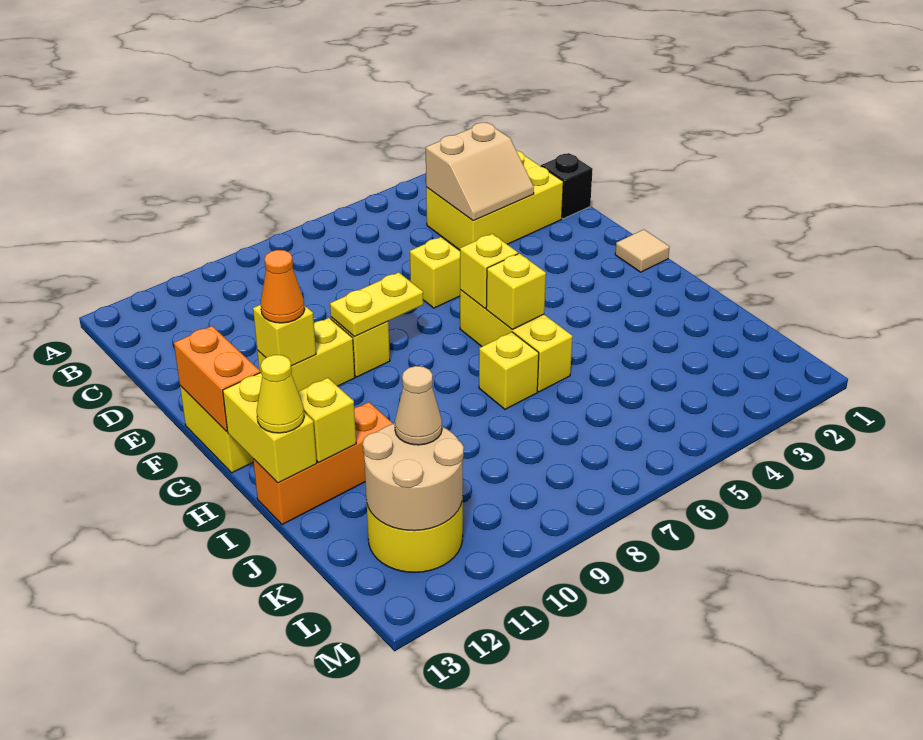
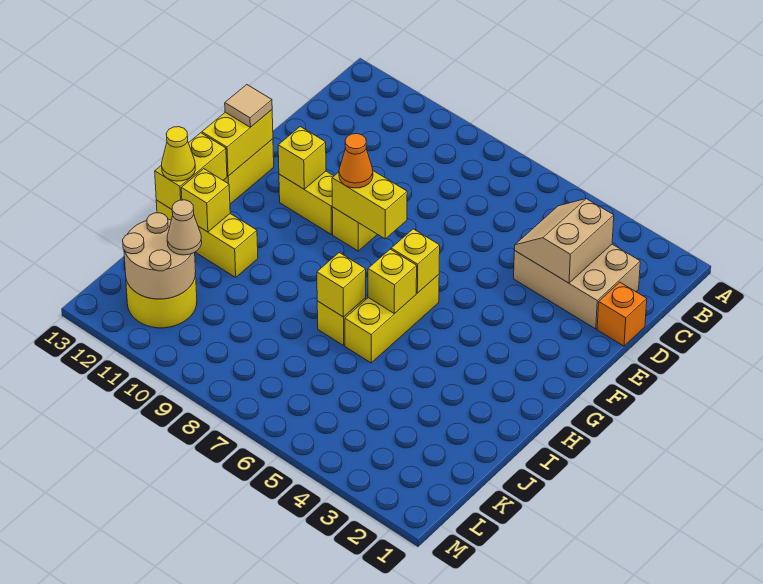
yellow 2x3 brick [426,150,563,250] -> tan 2x3 brick [514,244,640,329]
tan 2x2 slope [426,122,534,221] -> tan 2x2 slope turned to [514,199,614,283]
black 1x1 brick [541,153,593,219] -> orange 1x1 brick [597,282,647,346]
yellow 1x1 brick [410,237,460,308] -> yellow 1x1 brick moved to [317,253,366,317]
yellow 1x2 plate [330,272,423,337] -> yellow 1x2 brick [332,171,407,239]
orange 1x1 cone [261,250,305,323] -> orange 1x1 cone moved to [339,134,373,188]
orange 1x2 brick [174,326,260,432] -> yellow 1x2 brick [202,110,273,176]
tan 1x1 tile [615,230,669,272] -> tan 1x1 tile moved to [225,85,272,127]
orange 1x3 brick [253,402,393,525] -> yellow 1x3 brick [156,200,258,277]

